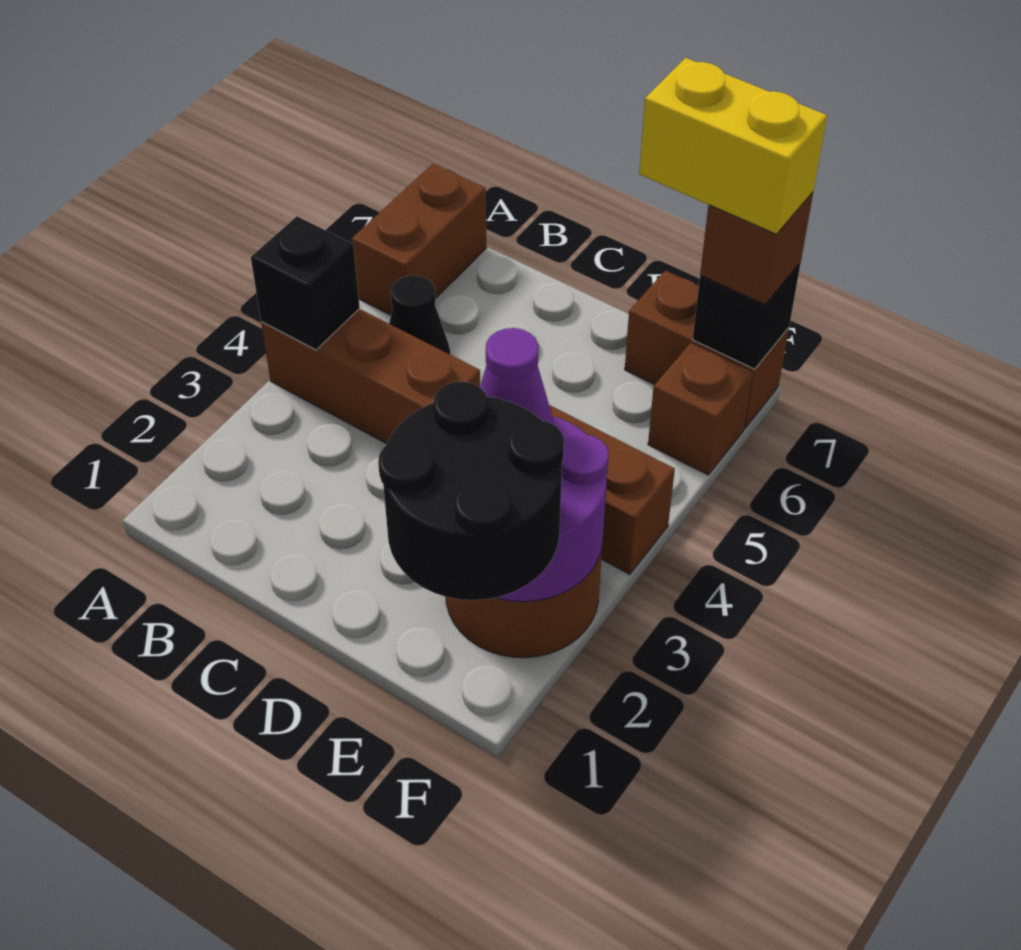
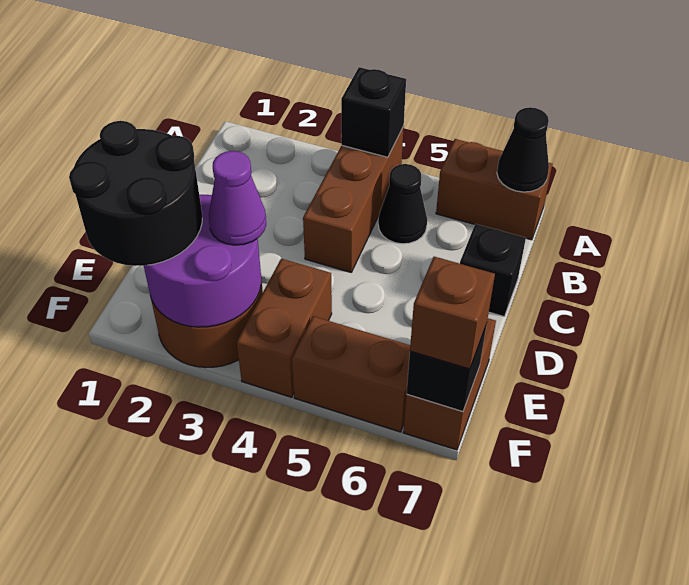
none -> black 1x1 cone [497,107,549,192]
none -> black 1x1 brick [460,224,526,316]
yellow 1x2 brick [639,58,827,234] -> none
brown 1x1 brick [648,343,753,475] -> brown 1x2 brick [292,316,410,432]

